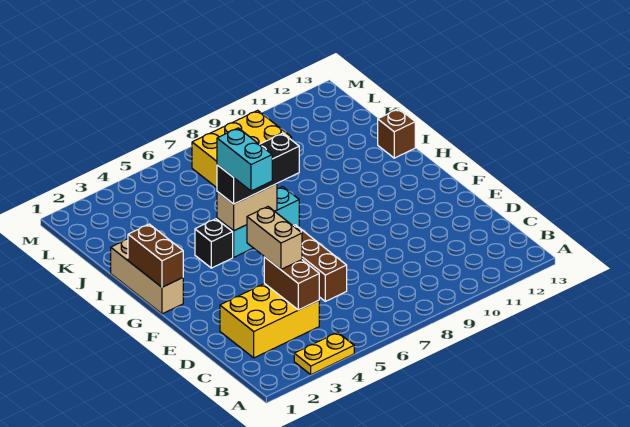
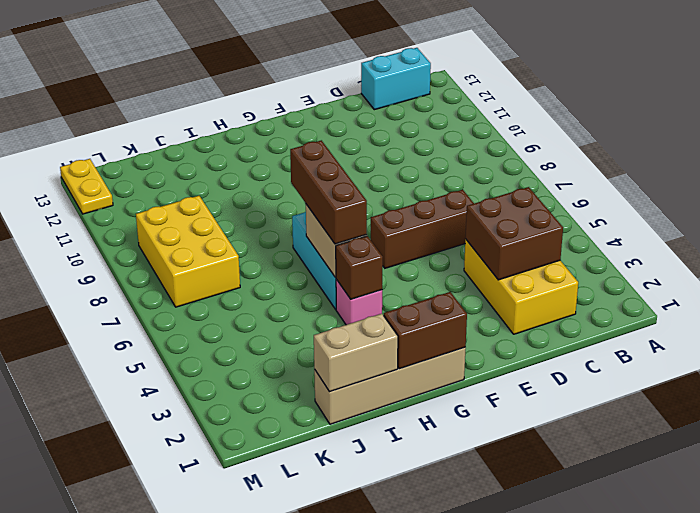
yellow 1x2 plate [294,332,354,374] -> yellow 1x2 plate moved to [60,159,113,214]
brown 1x2 brick [264,257,319,310] -> brown 2x2 brick [465,187,563,280]
tan 1x2 brick [247,207,302,269] -> tan 1x2 brick moved to [314,314,398,392]
tan 1x3 brick [111,239,183,314] -> tan 1x4 brick [314,347,466,424]
cyan 1x2 brick [217,128,272,191] -> cyan 1x2 brick moved to [361,48,431,110]
black 1x1 brick [195,219,233,268] -> pink 1x1 brick [336,279,382,325]
black 1x3 brick [217,133,299,204] -> brown 1x3 brick [290,140,367,244]
brown 1x1 brick [378,109,415,158] -> brown 1x1 brick moved to [336,236,383,299]

